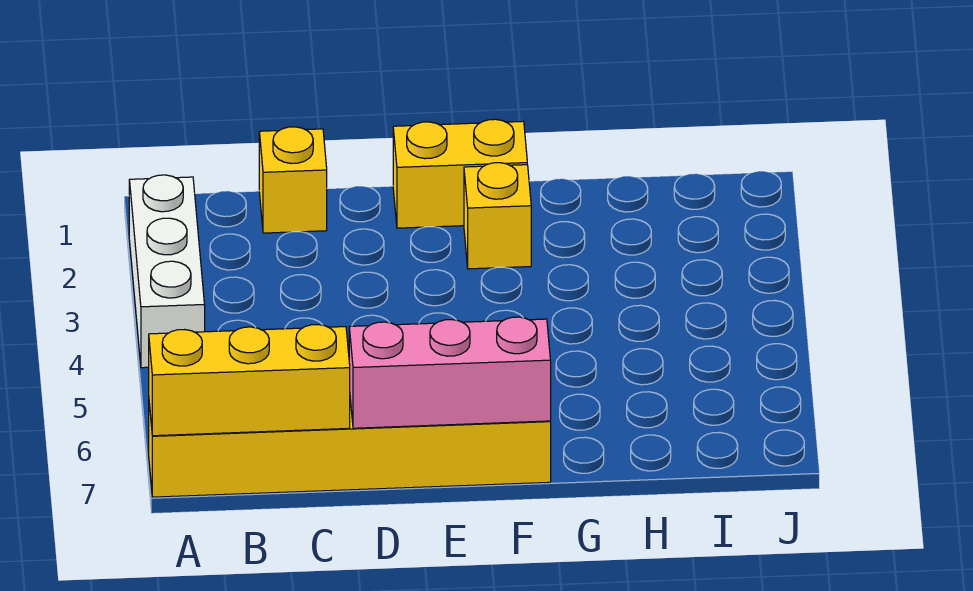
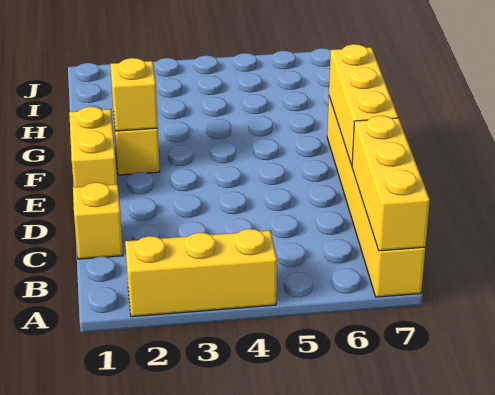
white 1x3 brick [129,175,205,368] -> yellow 1x3 brick [125,229,277,317]
pink 1x3 brick [349,317,551,428] -> yellow 1x3 brick [329,44,398,166]
none -> yellow 1x1 brick [110,58,158,131]

